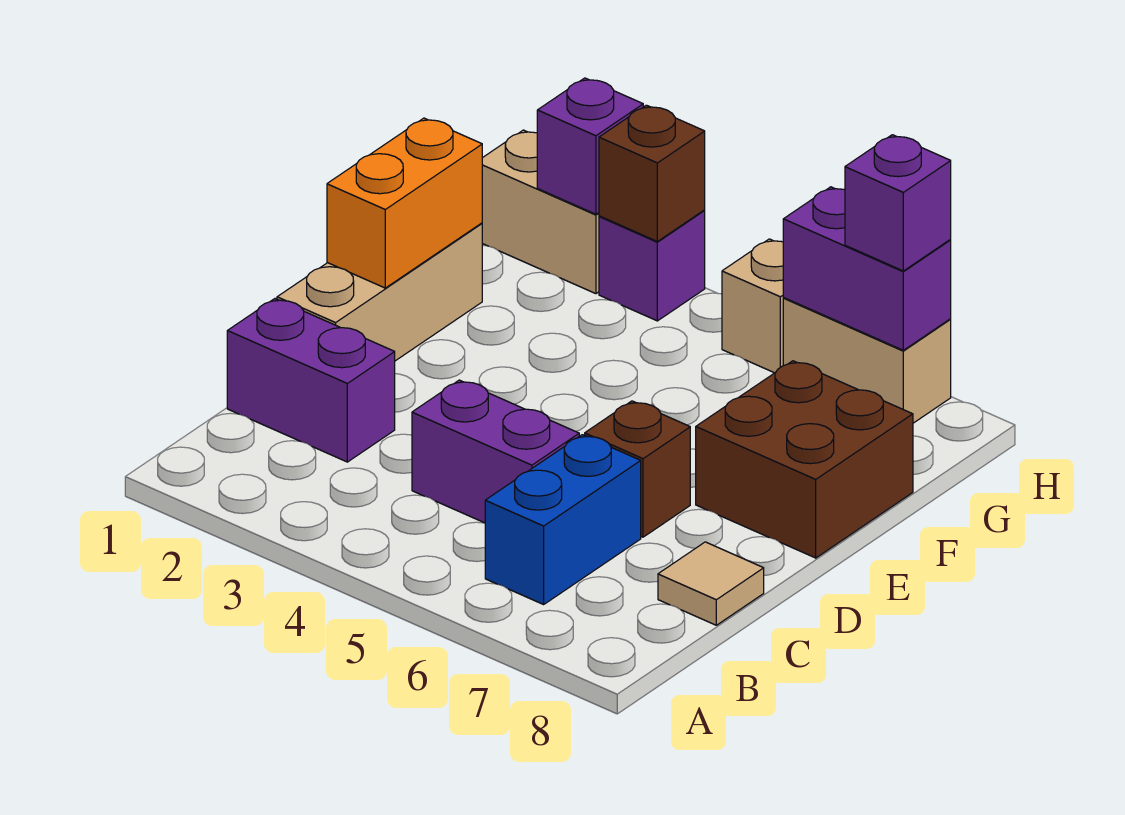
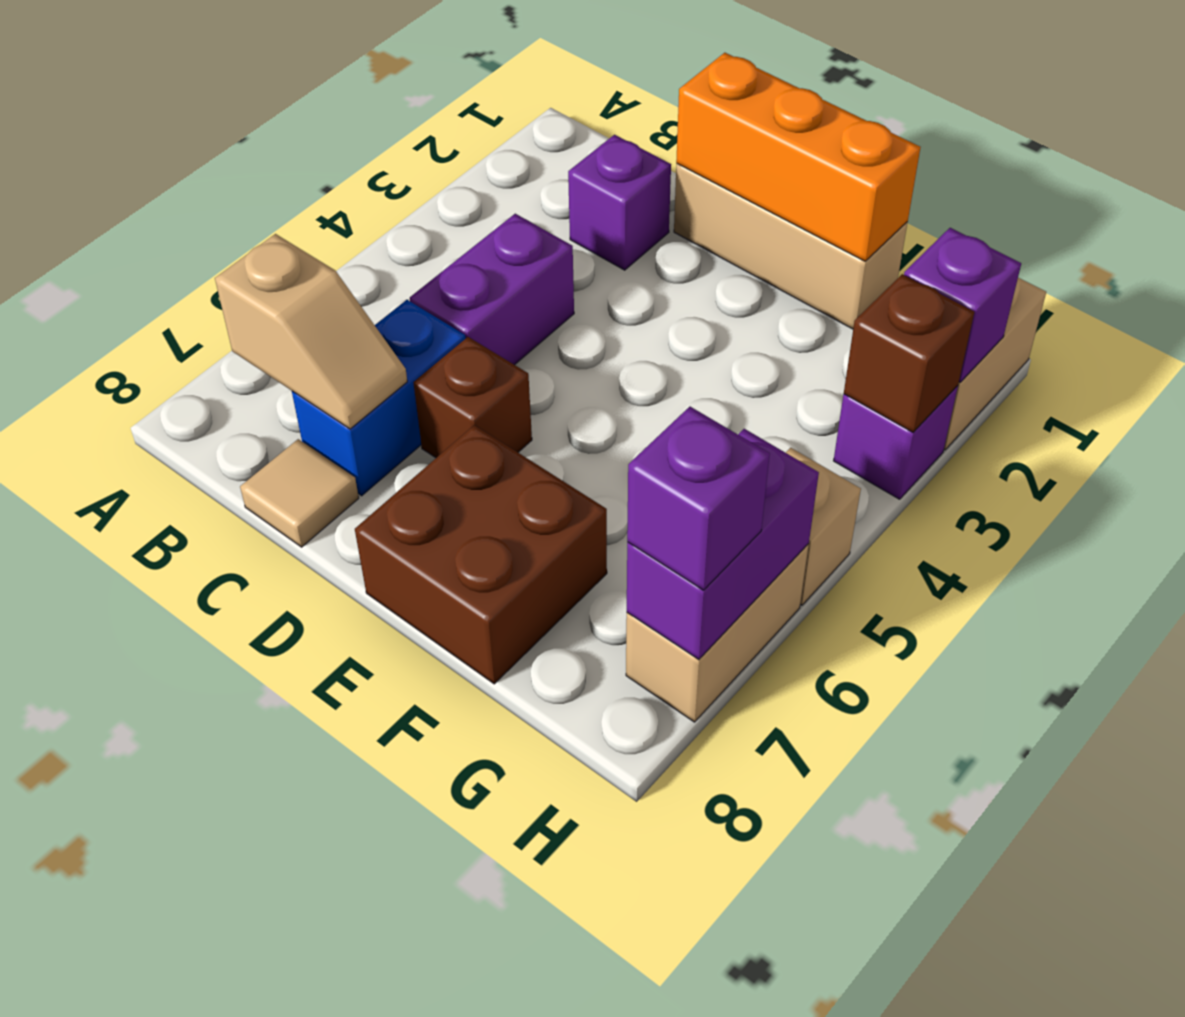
blue 1x2 brick [485,435,641,604] -> blue 1x2 brick turned to [292,300,465,496]
none -> tan 1x2 slope [215,234,407,429]
purple 1x2 brick [227,299,395,462] -> purple 1x1 brick [568,135,671,270]
orange 1x2 brick [327,118,482,288] -> orange 1x3 brick [676,53,921,261]

